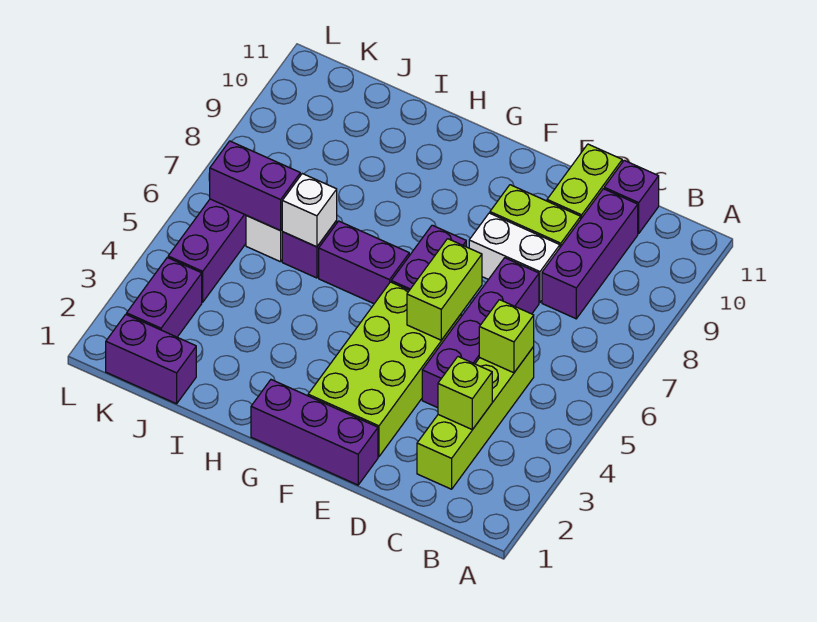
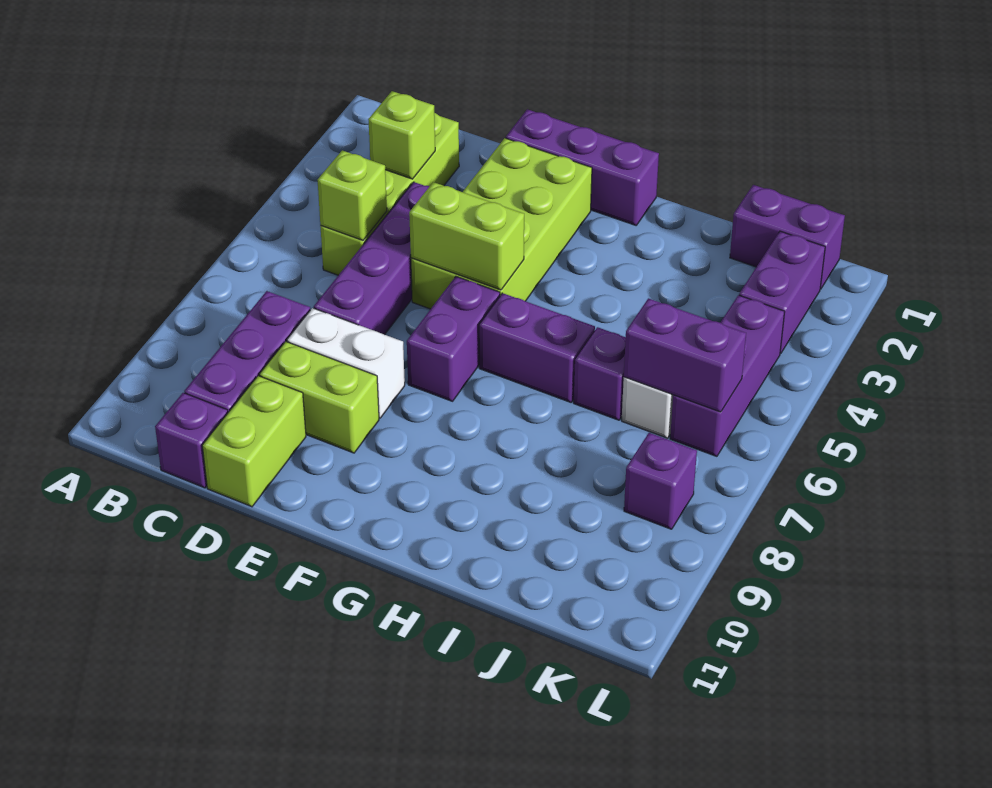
lime 1x2 brick [407,239,482,340] -> lime 1x2 brick turned to [409,182,524,290]
white 1x1 brick [282,174,337,247] -> none
none -> purple 1x1 brick [624,433,697,529]

